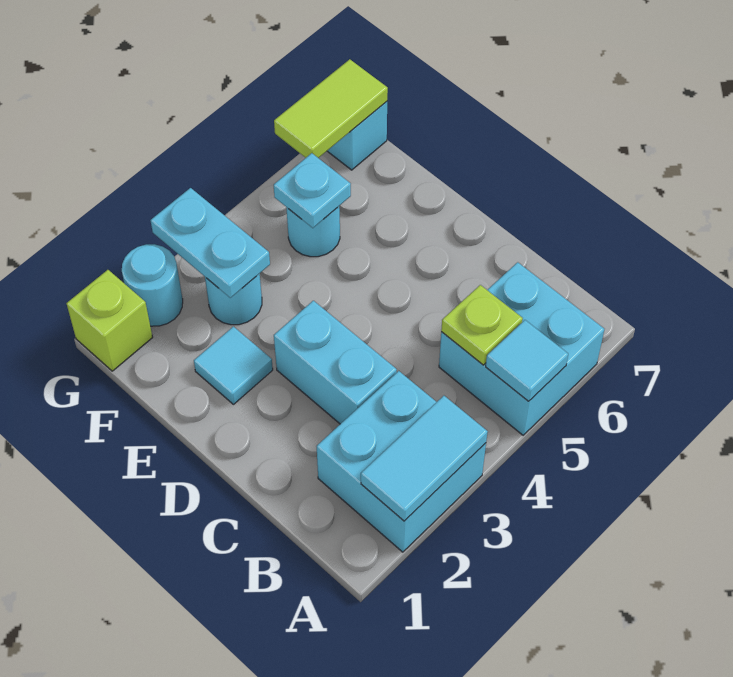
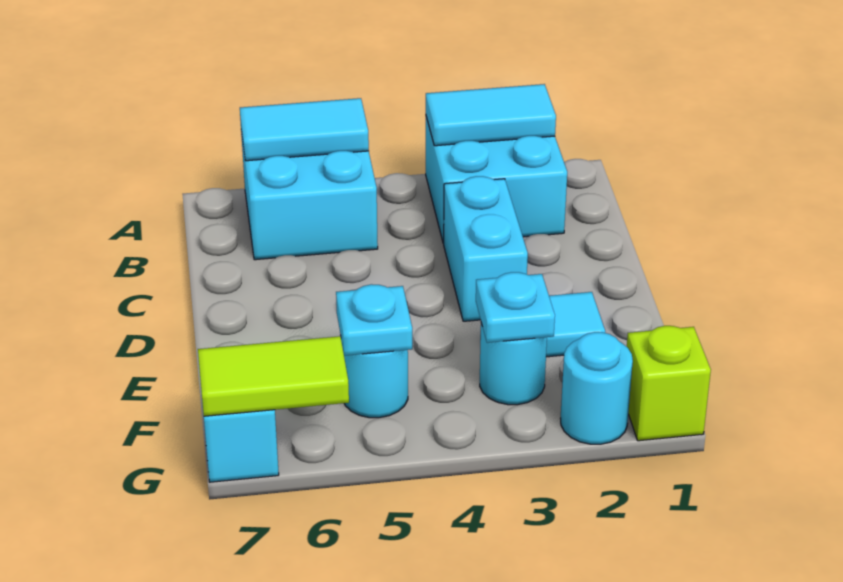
cyan 1x1 tile [486,320,568,401] -> cyan 1x2 tile [240,98,369,161]
lime 1x1 plate [441,285,523,365] -> none
cyan 1x2 plate [150,188,270,298] -> cyan 1x1 plate [476,272,555,343]

